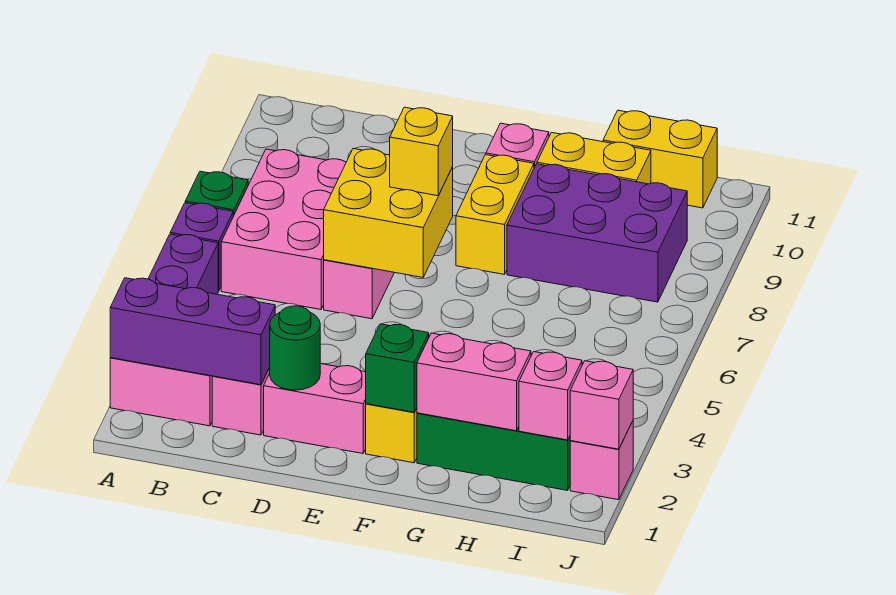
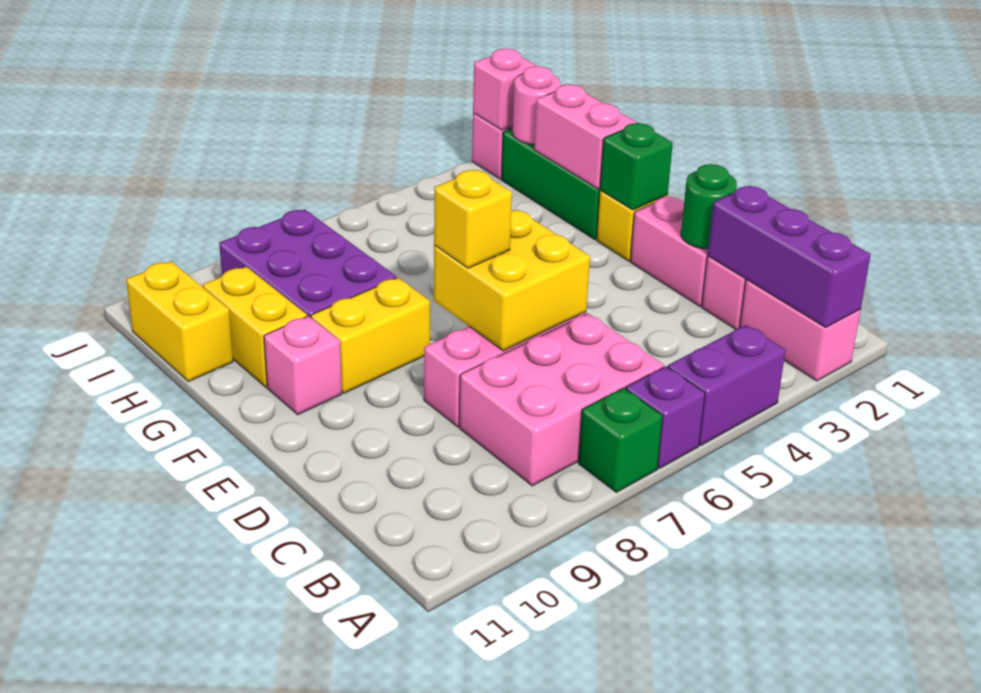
pink 1x1 brick [519,352,582,440] -> pink 1x1 round brick [513,66,560,144]

